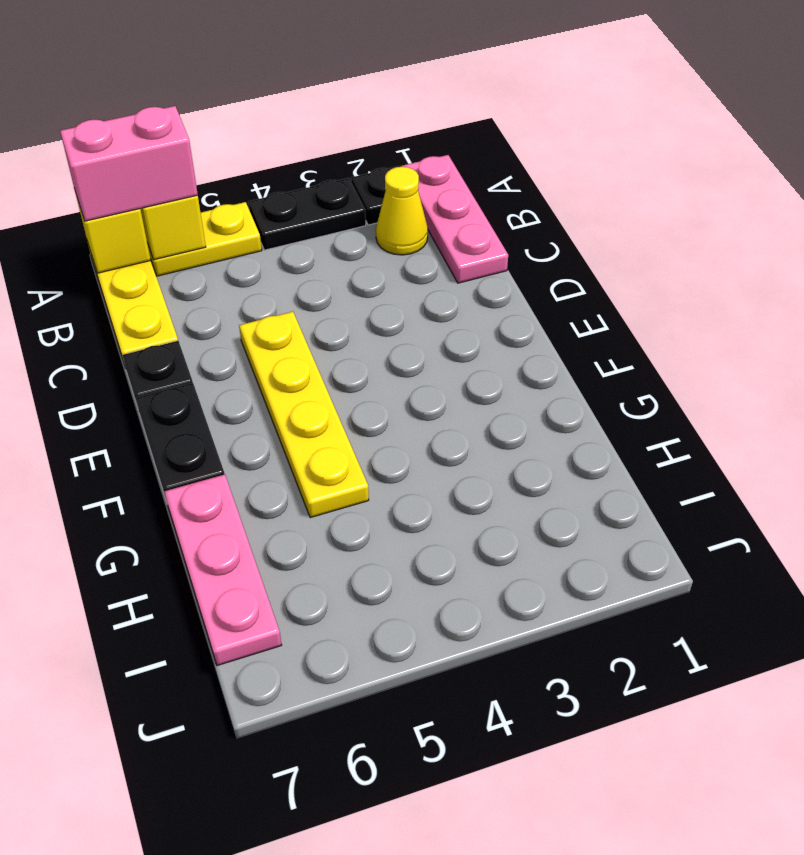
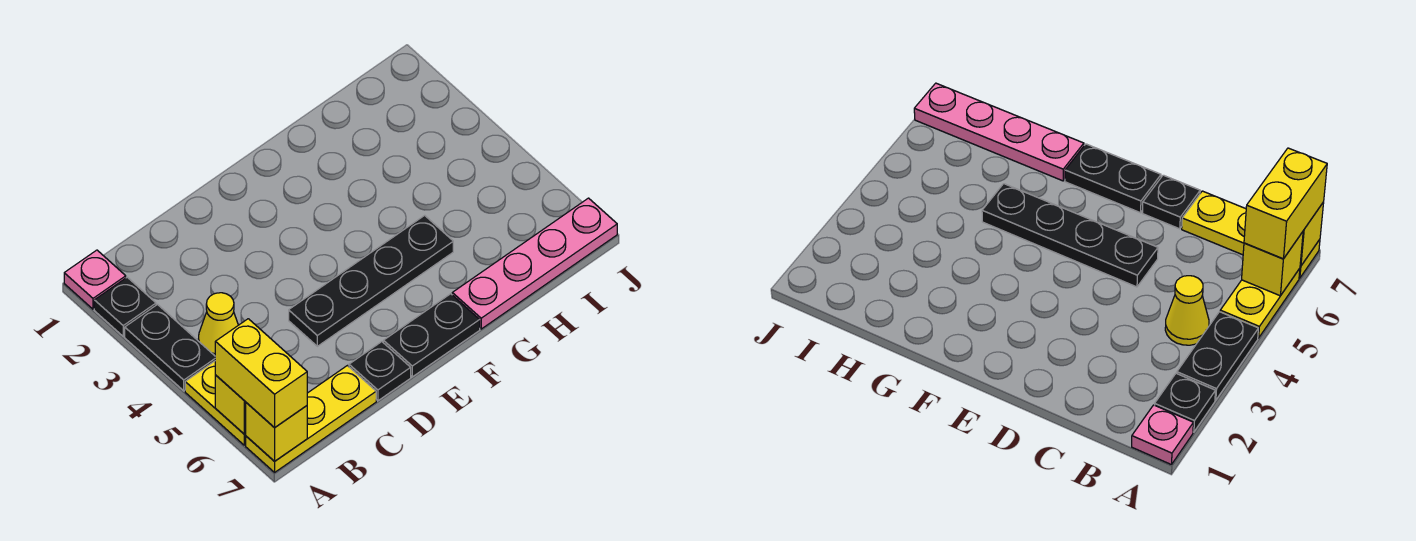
pink 1x3 plate [401,155,508,283] -> pink 1x1 plate [64,250,126,309]
pink 1x2 brick [60,106,198,221] -> yellow 1x2 brick [215,319,307,428]
yellow 1x1 cone [376,167,428,255] -> yellow 1x1 cone moved to [198,293,238,356]
yellow 1x4 plate [239,312,369,518] -> black 1x4 plate [289,215,453,346]
pink 1x3 plate [164,474,282,665] -> pink 1x4 plate [452,198,617,329]

